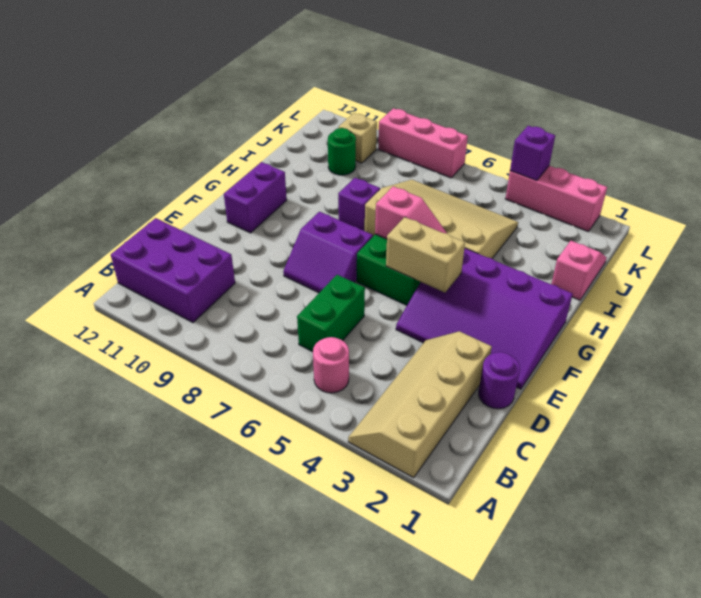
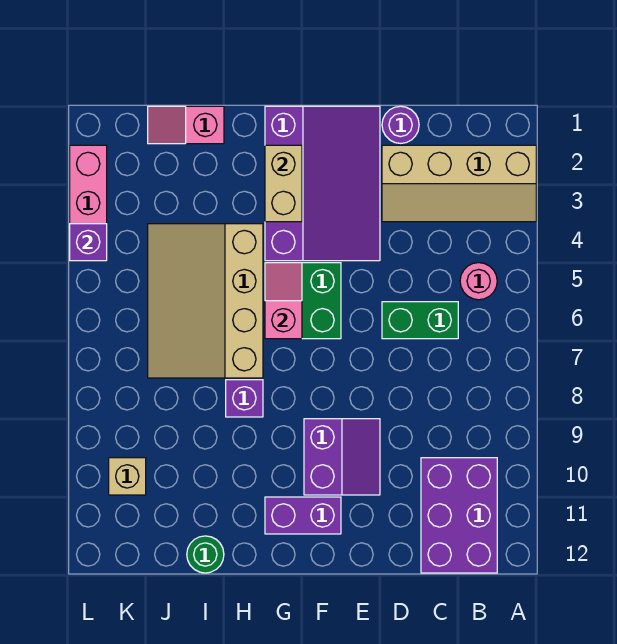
purple 2x2 slope [283,212,373,293] -> purple 2x2 slope moved to [304,419,380,495]
tan 1x2 brick [386,217,465,293] -> tan 1x2 brick moved to [265,145,302,222]
green 1x1 round brick [328,128,356,175] -> green 1x1 round brick moved to [187,536,224,573]
pink 1x3 brick [378,108,468,178] -> none

